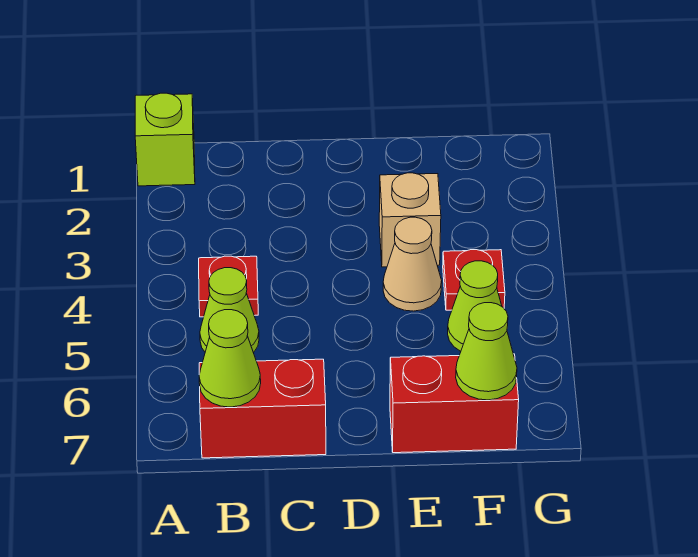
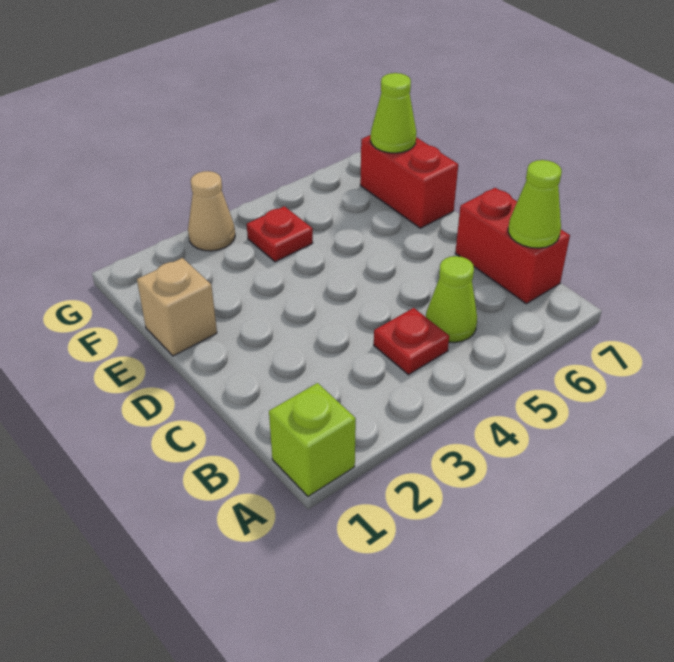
tan 1x1 brick [379,173,441,267] -> tan 1x1 brick moved to [137,258,217,356]
tan 1x1 cone [383,217,442,311] -> tan 1x1 cone moved to [188,171,235,251]
lime 1x1 cone [448,261,502,351] -> none

